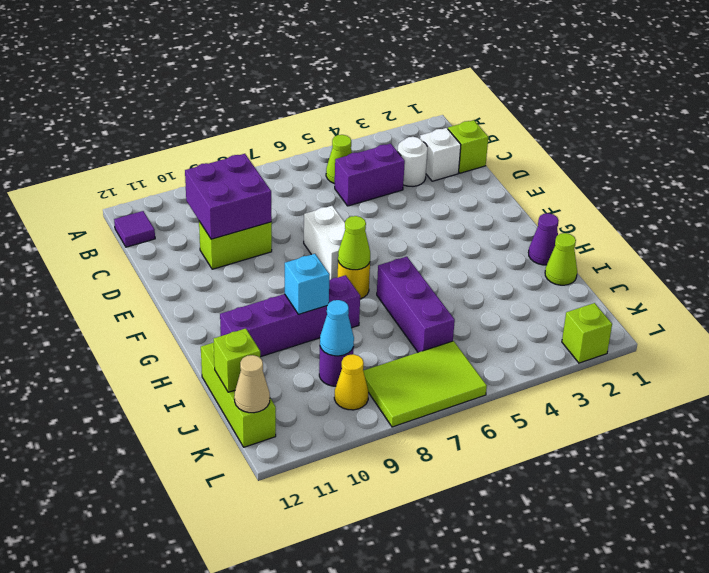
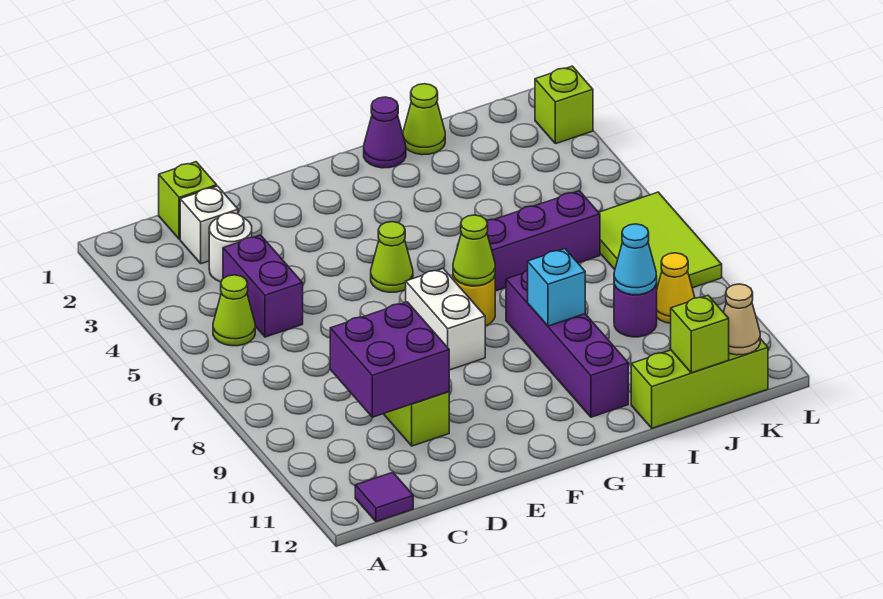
white 1x2 brick [304,206,345,280] -> white 1x2 brick turned to [406,269,485,370]
none -> lime 1x1 cone [371,222,413,292]

